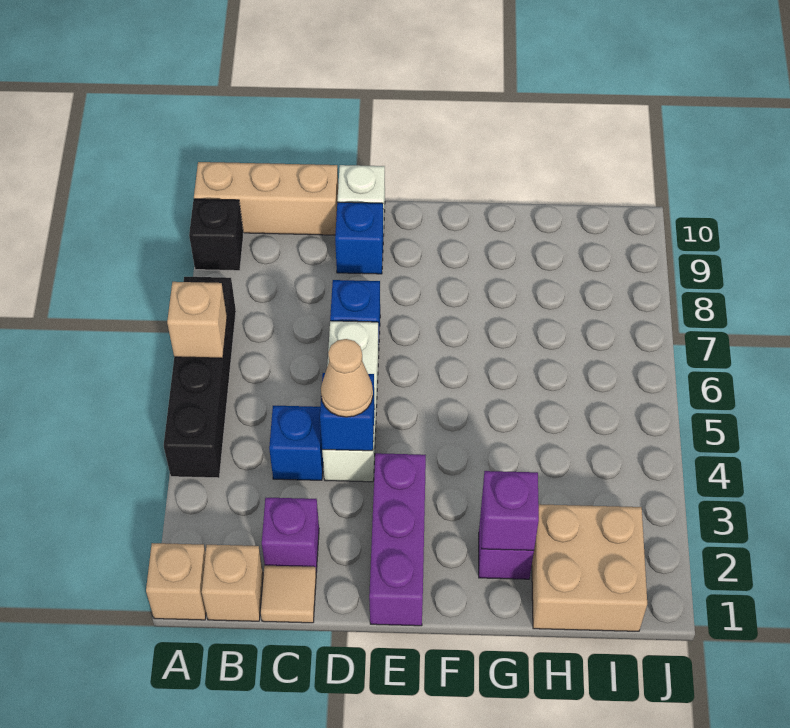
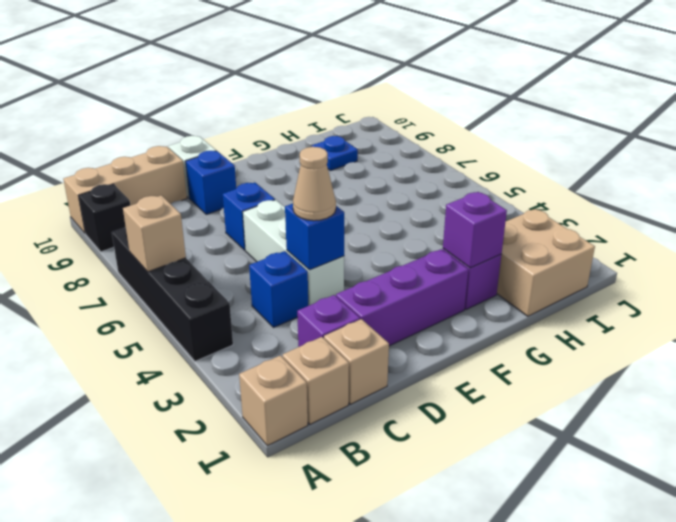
tan 1x1 tile [261,566,316,623] -> tan 1x1 brick [324,319,389,404]
purple 1x3 brick [369,453,426,626] -> purple 1x3 brick turned to [336,249,468,346]
none -> blue 1x1 plate [312,136,358,171]

